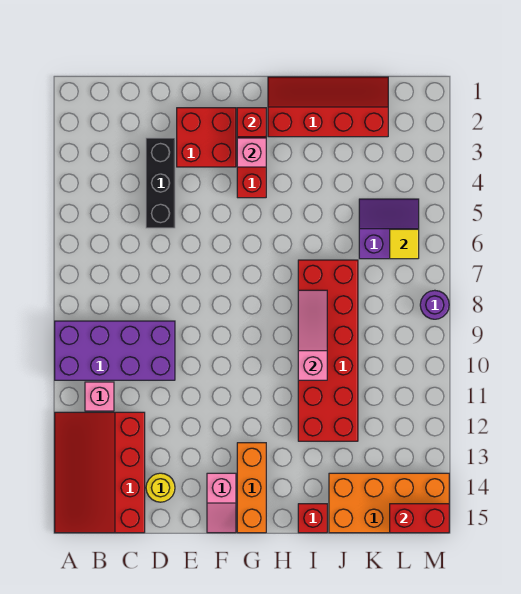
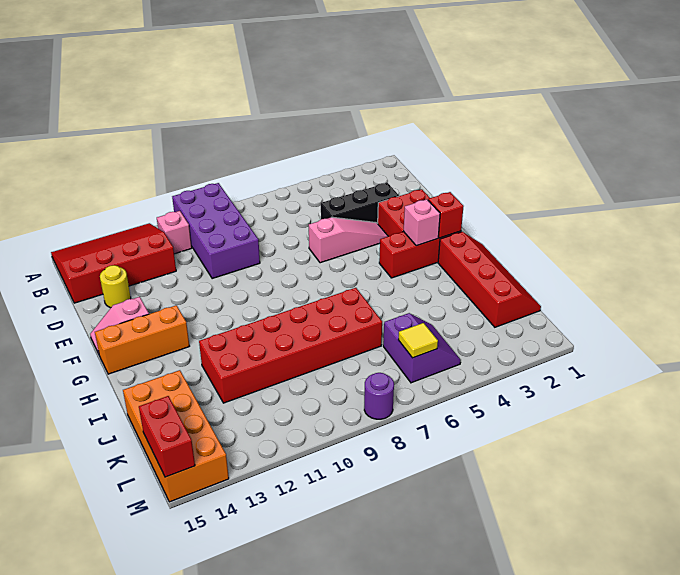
pink 1x3 slope [298,290,327,380] -> pink 1x3 slope moved to [309,217,388,263]
red 1x1 brick [298,504,327,533] -> none

